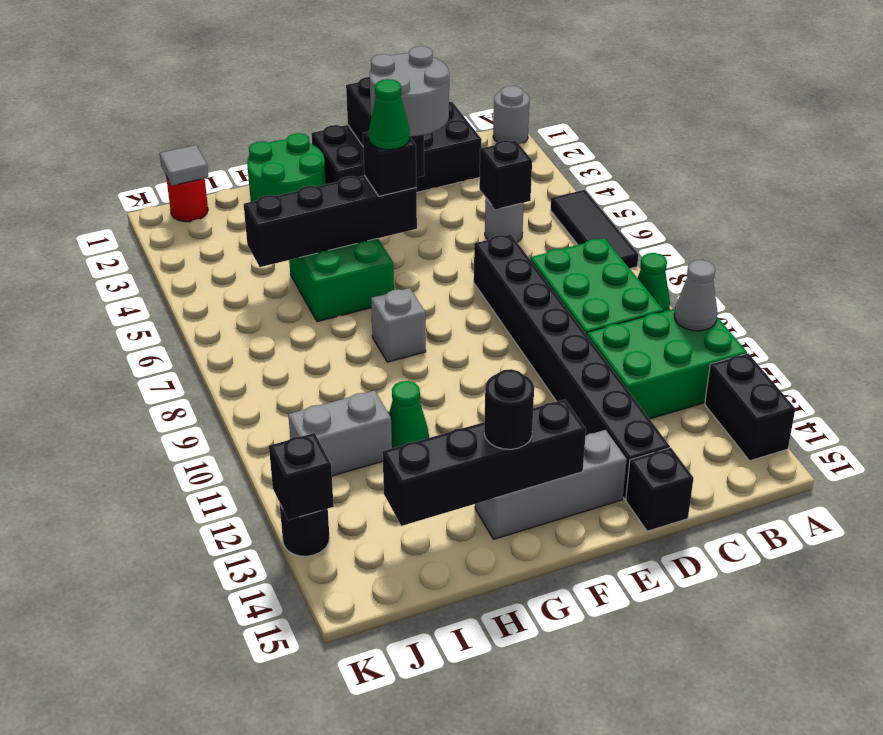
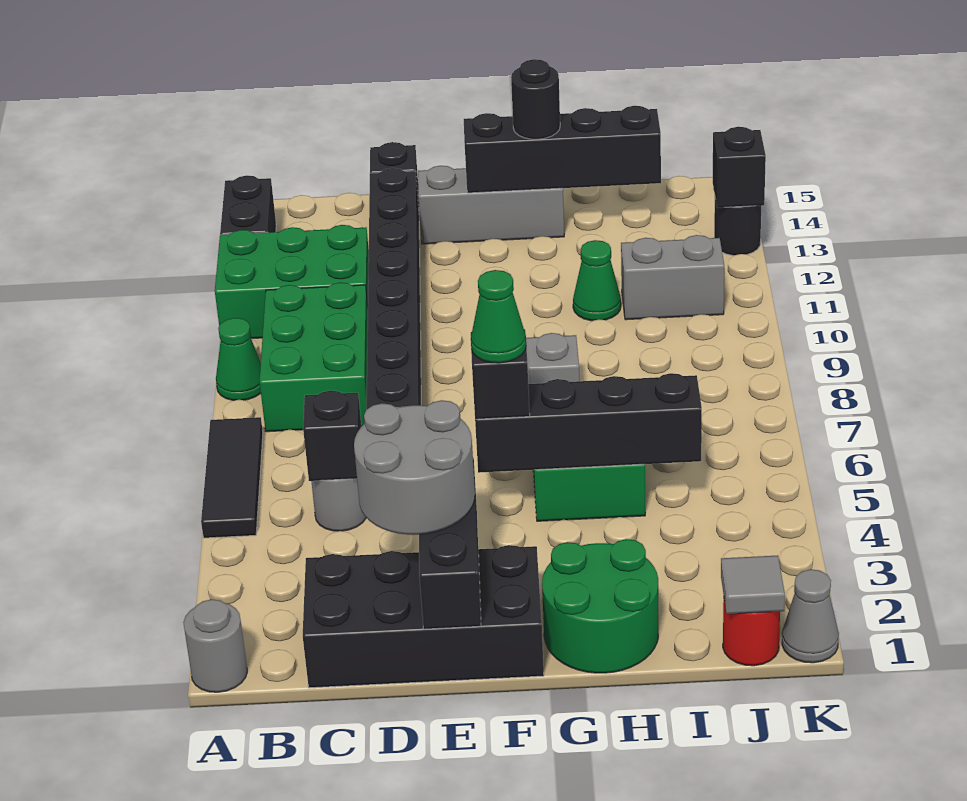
grey 1x1 cone [674,260,717,331] -> grey 1x1 cone moved to [782,569,839,663]

